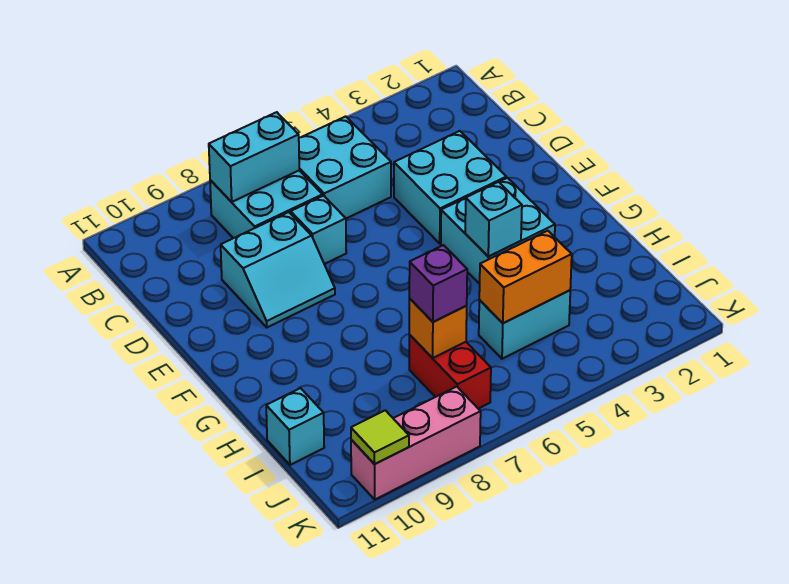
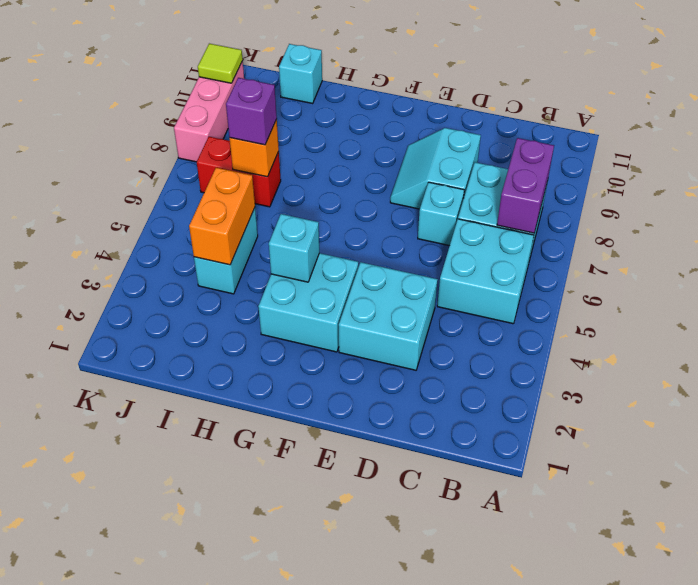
cyan 1x2 brick [209,112,299,202] -> purple 1x2 brick [497,138,554,233]

